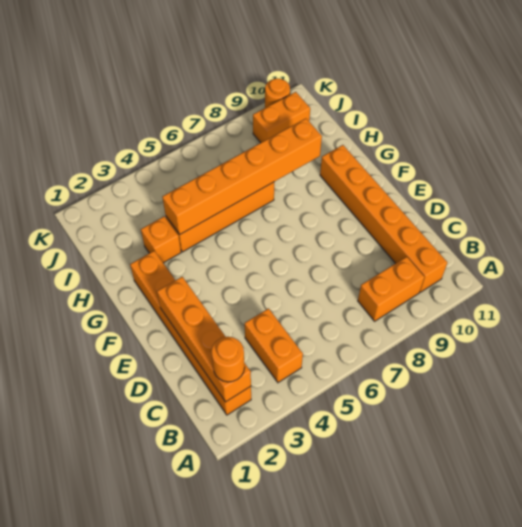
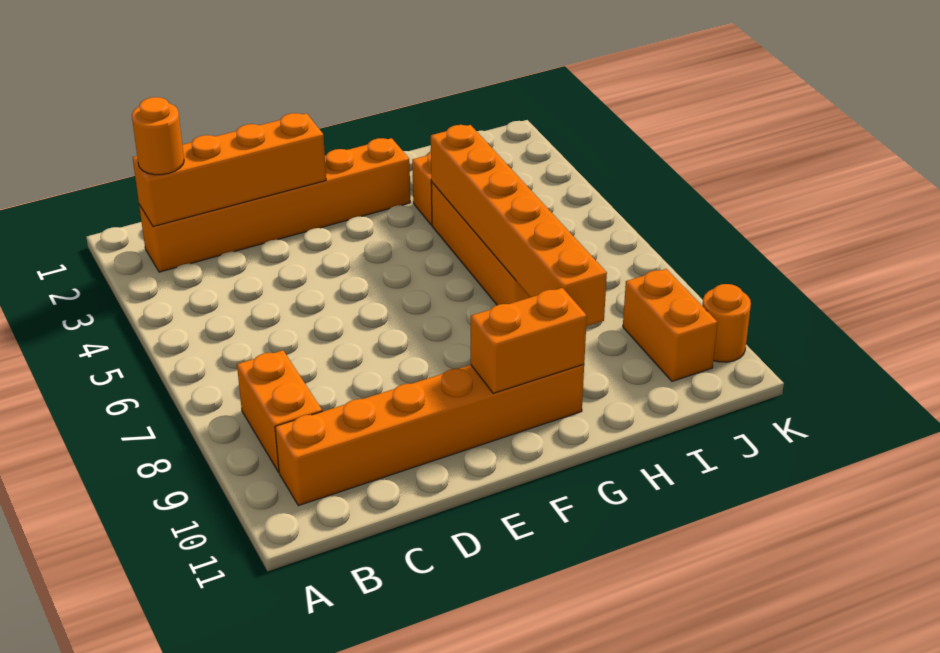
orange 1x2 brick [245,308,303,383] -> orange 1x2 brick moved to [471,288,587,393]

